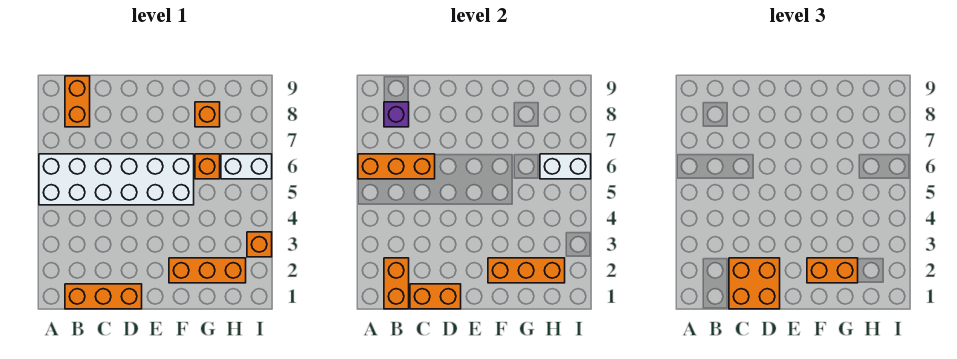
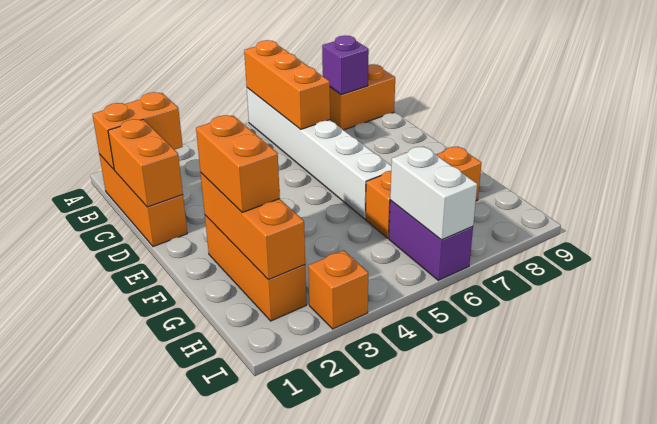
white 2x6 brick [39,154,194,205] -> white 1x6 brick [247,88,391,219]
orange 2x2 brick [729,258,780,309] -> none
white 1x2 brick [221,154,272,179] -> purple 1x2 brick [389,200,473,280]

